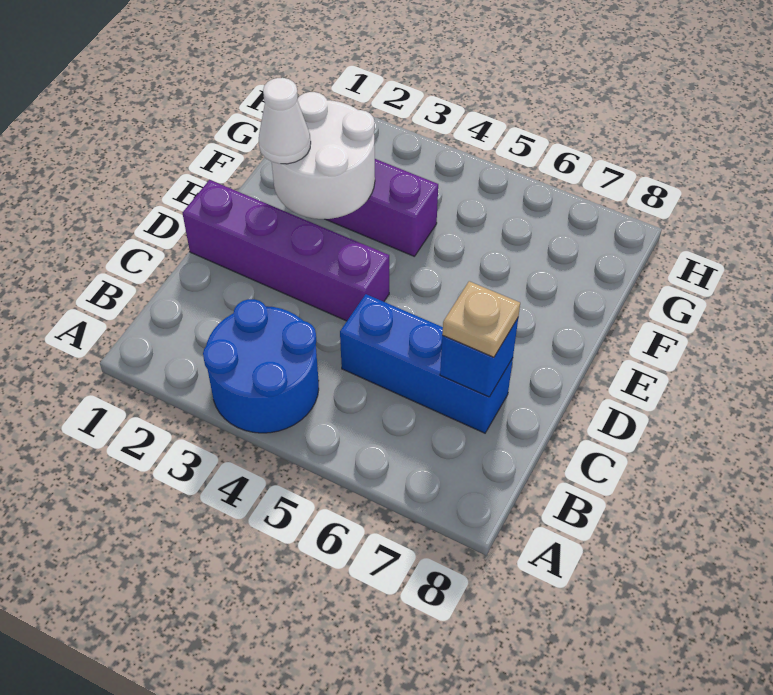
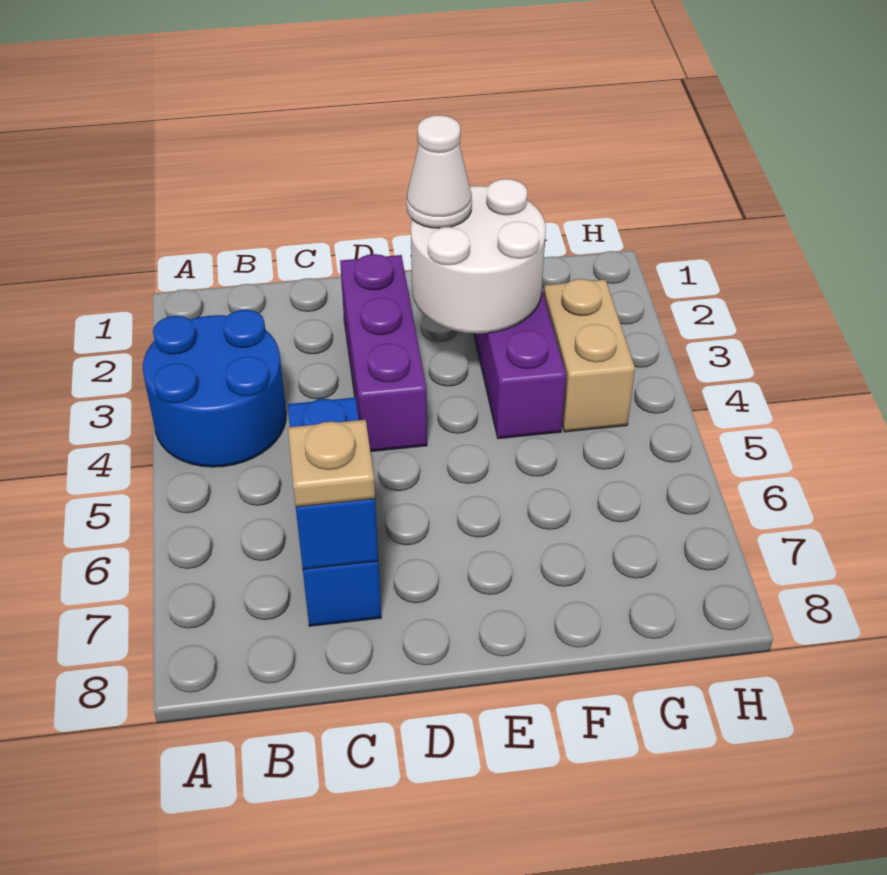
purple 1x4 brick [182,180,389,321] -> purple 1x3 brick [340,254,427,452]
none -> tan 1x2 brick [543,279,635,432]

